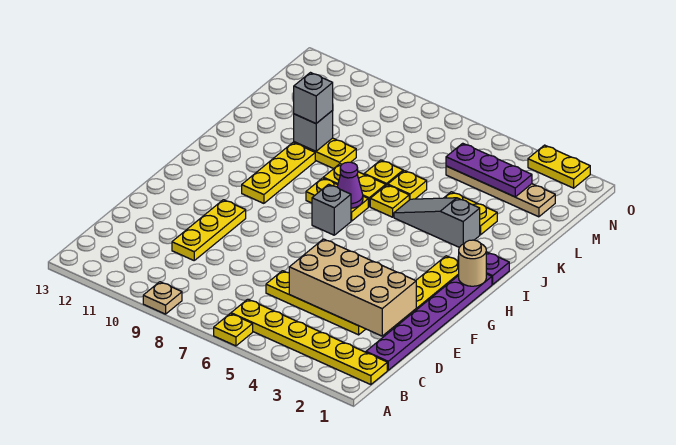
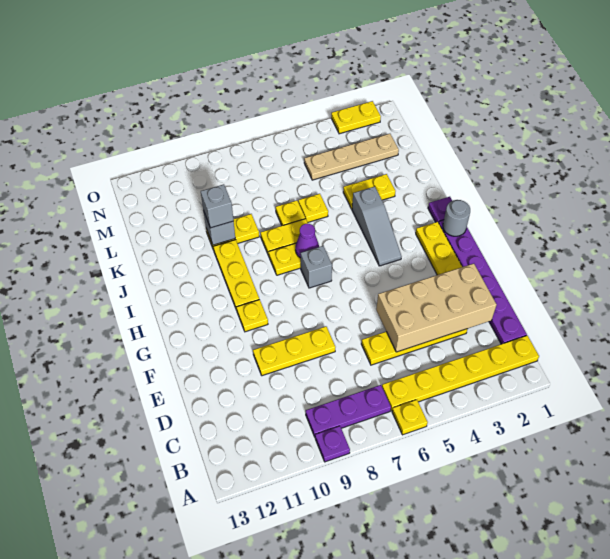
tan 1x1 plate [143,282,182,314] -> purple 1x1 plate [315,426,350,462]
yellow 1x3 plate [172,200,246,260] -> yellow 1x3 plate turned to [253,326,335,376]
tan 1x1 round brick [459,240,486,286] -> grey 1x1 round brick [443,200,470,236]
grey 1x3 slope [394,198,480,247] -> grey 1x3 slope turned to [352,187,402,266]
yellow 1x1 plate [370,185,409,217] -> yellow 1x1 plate moved to [236,300,268,332]
purple 1x3 plate [446,143,532,197] -> purple 1x3 plate moved to [306,385,391,437]

